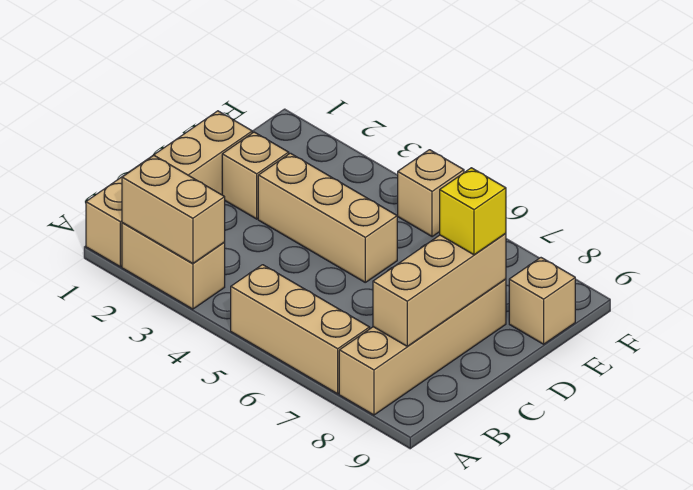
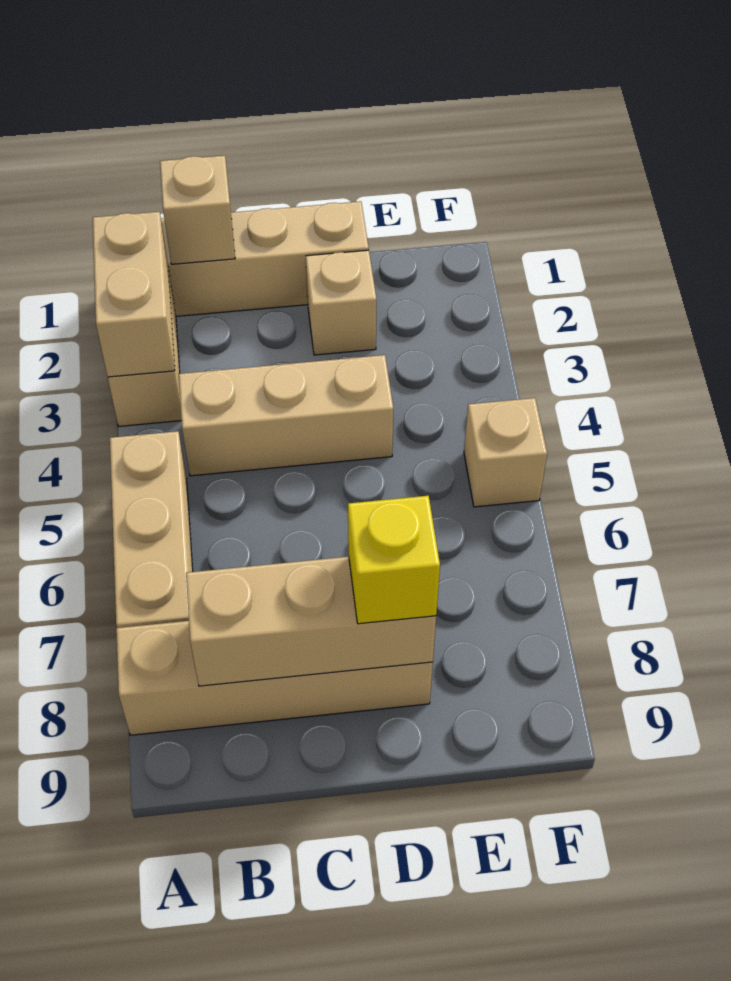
tan 1x3 brick [258,153,397,282] -> tan 1x3 brick turned to [179,355,393,476]
tan 1x1 brick [509,258,575,344] -> tan 1x1 brick moved to [160,156,235,264]

